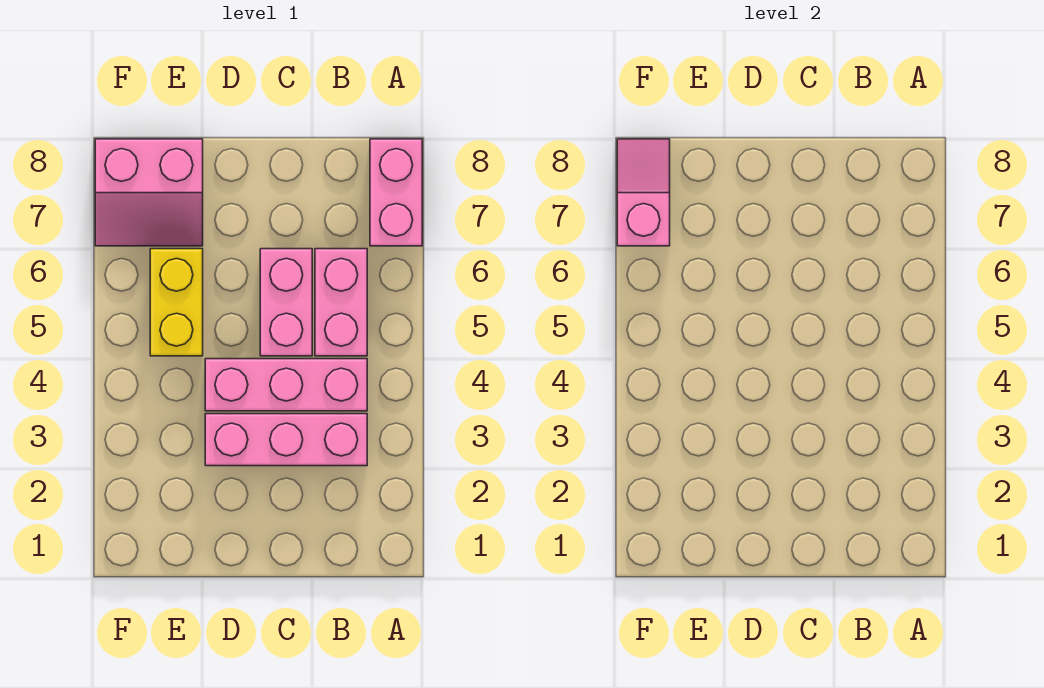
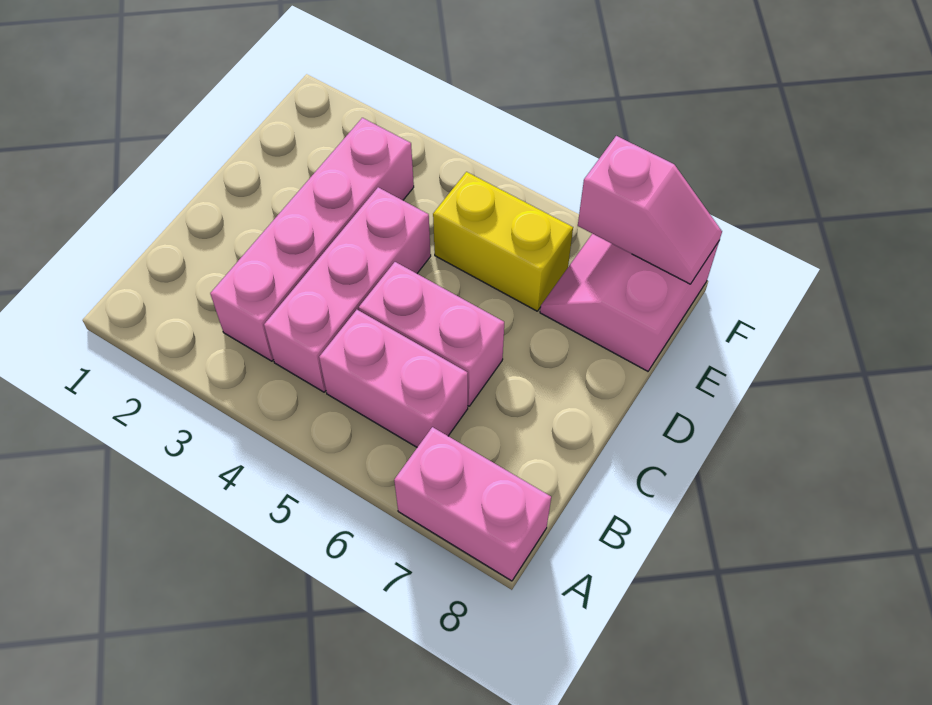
pink 1x3 brick [205,414,367,466] -> pink 1x4 brick [210,118,414,361]

